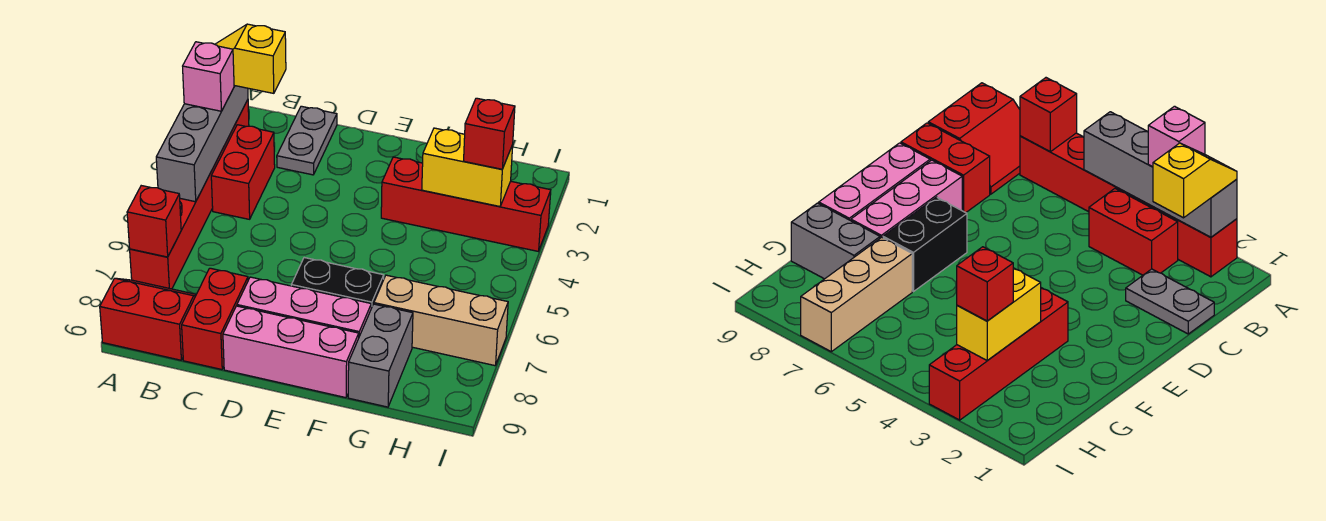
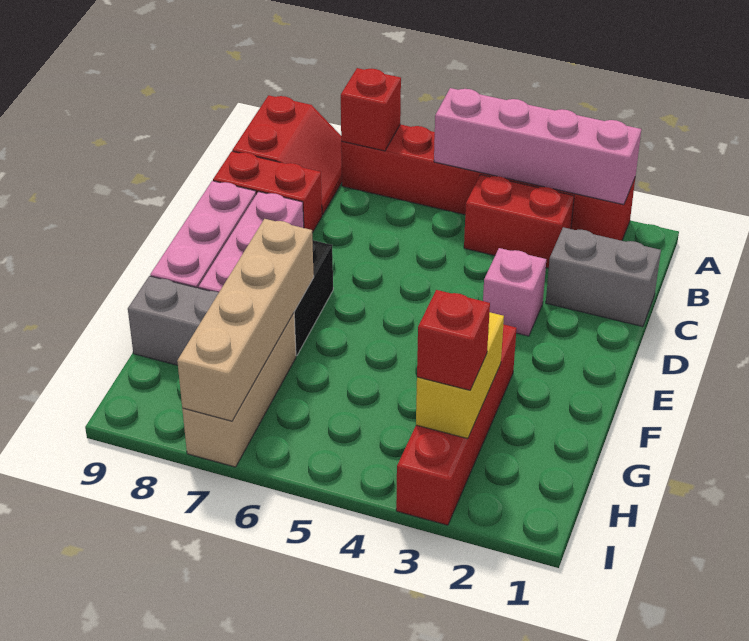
grey 1x4 brick [156,86,248,202] -> pink 1x4 brick [434,88,641,205]
yellow 1x2 slope [215,24,286,93] -> none
pink 1x1 brick [183,42,234,111] -> pink 1x1 brick moved to [483,248,546,336]
grey 1x2 plate [277,106,337,175] -> grey 1x2 brick [546,227,661,327]
none -> tan 1x4 brick [177,219,314,421]

